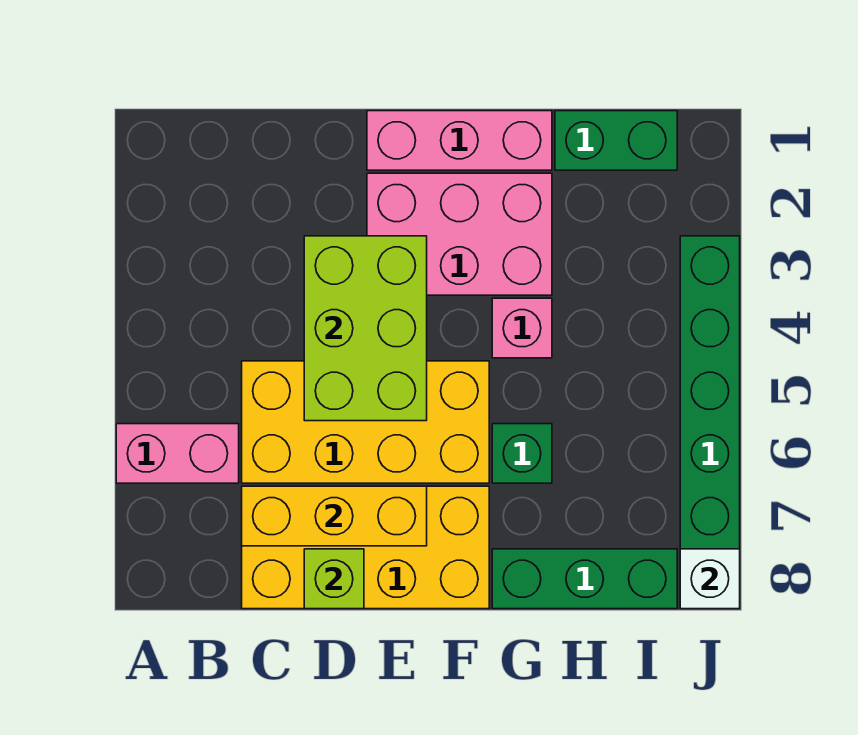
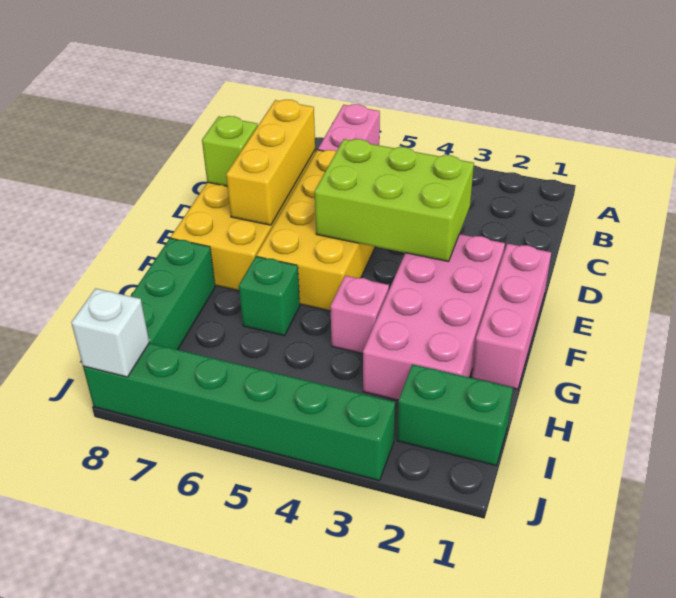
pink 2x3 brick [367,173,552,295] -> pink 2x4 brick [363,234,505,400]
green 1x2 brick [555,111,677,170] -> green 1x2 brick turned to [397,364,513,466]

